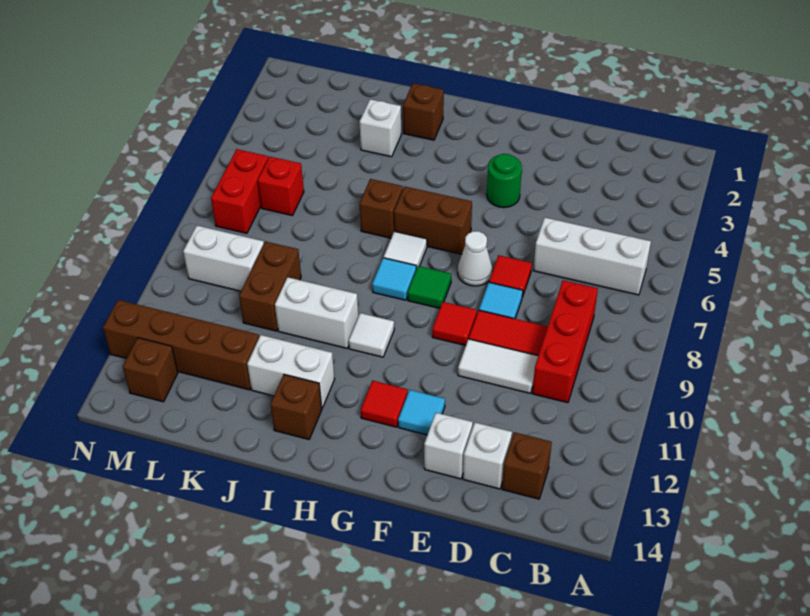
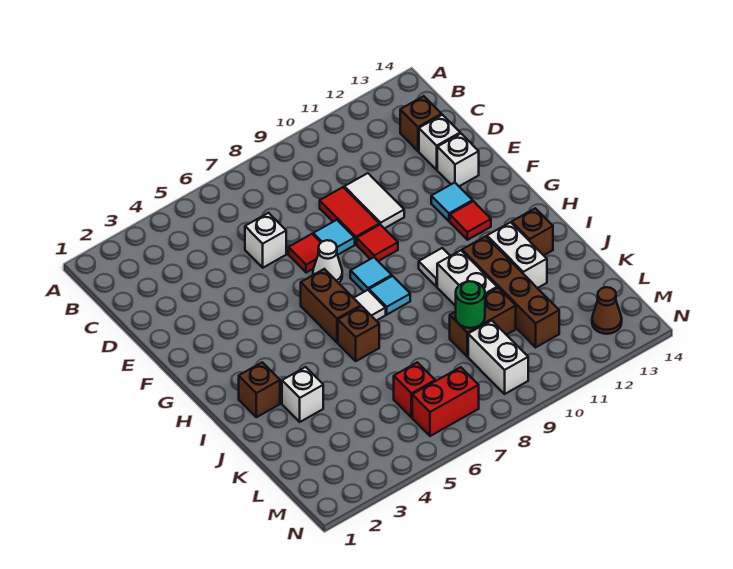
white 1x3 brick [533,218,651,295] -> white 1x1 brick [245,213,286,268]
red 1x3 brick [532,280,598,403] -> none
green 1x1 round brick [487,154,522,208] -> green 1x1 round brick moved to [456,281,485,328]
green 1x1 tile [407,266,451,308] -> cyan 1x1 tile [350,257,392,292]
brown 1x4 brick [103,300,259,390] -> brown 1x4 brick moved to [462,236,559,347]
brown 1x1 brick [123,338,178,402] -> brown 1x1 cone [592,287,622,334]

